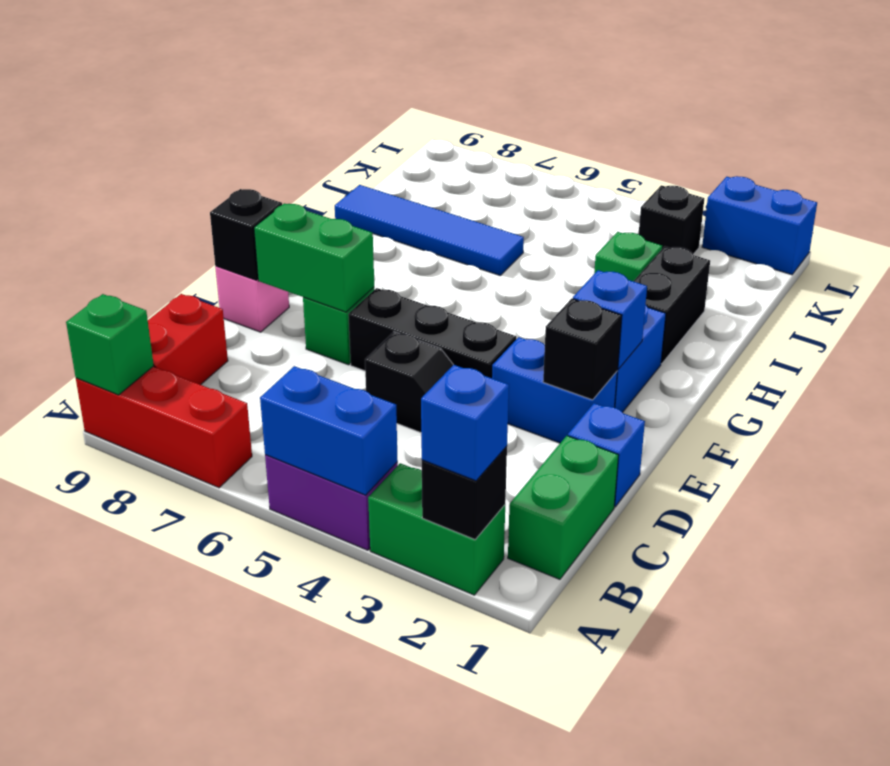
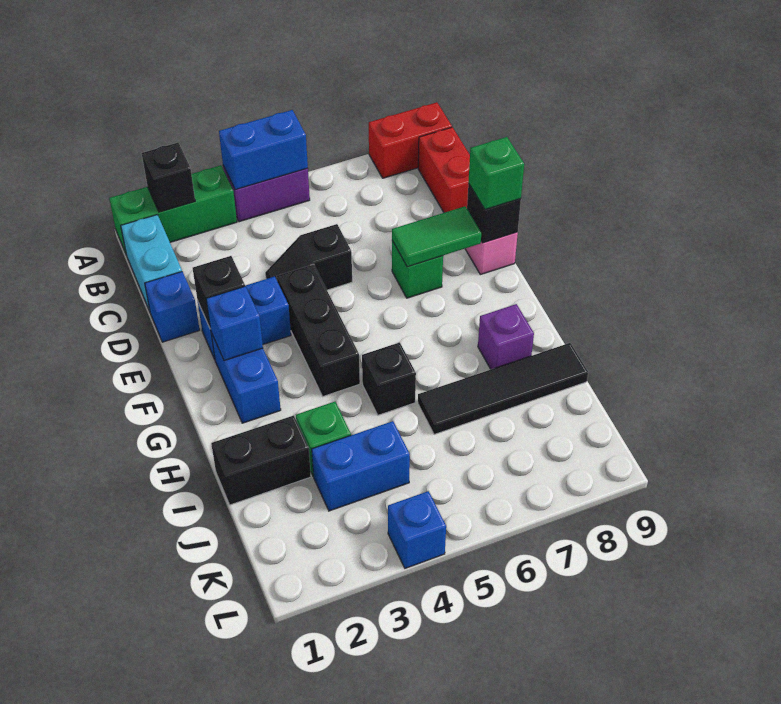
green 1x2 brick [368,463,505,595] -> green 1x3 brick [109,165,237,253]
blue 1x1 brick [421,365,509,481] -> blue 1x1 brick moved to [388,491,446,568]
red 1x3 brick [76,366,252,488] -> red 1x2 brick [369,102,452,178]
green 1x1 brick [66,294,154,395] -> green 1x1 brick moved to [468,137,524,210]
green 1x2 brick [508,436,619,579] -> cyan 1x2 brick [121,215,182,311]
black 1x3 brick [348,288,516,378] -> black 1x3 brick turned to [277,264,360,396]
green 1x2 brick [254,203,374,312] -> green 1x2 tile [392,206,481,267]
black 1x2 brick [634,246,710,364] -> black 1x2 brick turned to [211,415,311,505]
none -> purple 1x1 brick [478,304,534,369]
blue 1x4 tile [335,185,524,275] -> black 1x4 tile [418,343,588,434]
black 1x1 brick [639,185,704,254] -> black 1x1 brick moved to [362,342,416,415]
blue 1x2 brick [702,176,817,275] -> blue 1x2 brick moved to [312,421,410,511]

